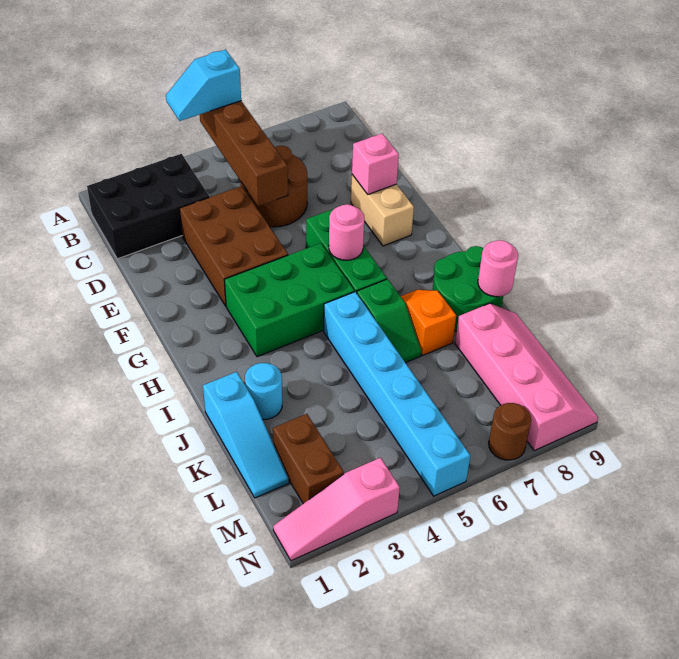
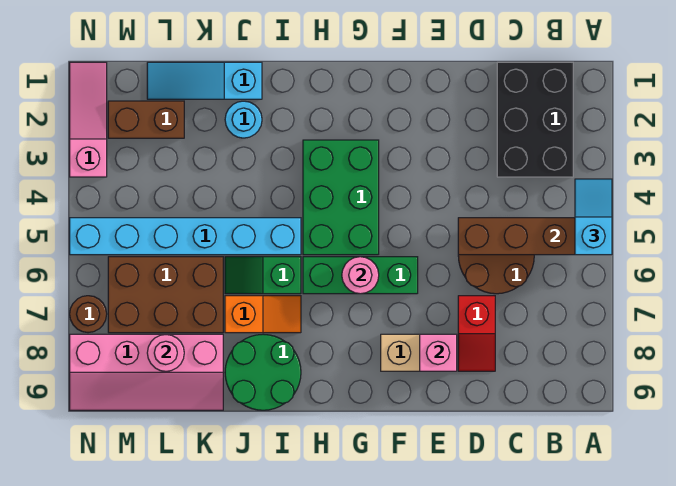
brown 2x3 brick [180,186,288,306] -> brown 2x3 brick moved to [108,257,223,333]
none -> red 1x2 slope [458,296,495,371]
pink 1x1 round brick [478,240,518,297] -> pink 1x1 round brick moved to [147,334,184,371]

